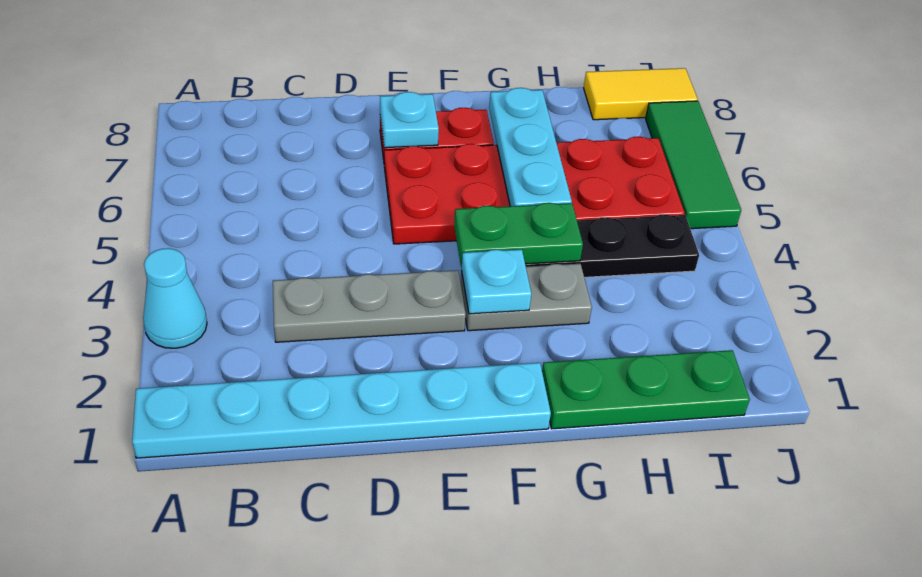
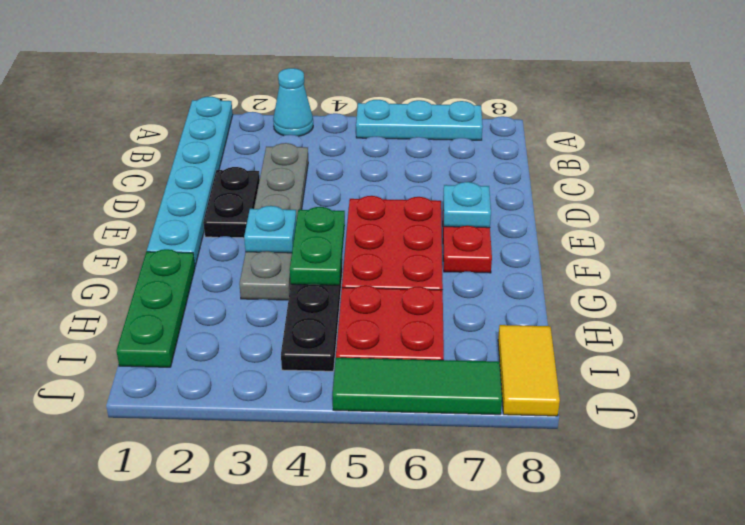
none -> black 1x2 plate [203,167,260,238]
cyan 1x3 plate [489,88,572,206] -> cyan 1x3 plate moved to [356,100,483,140]

